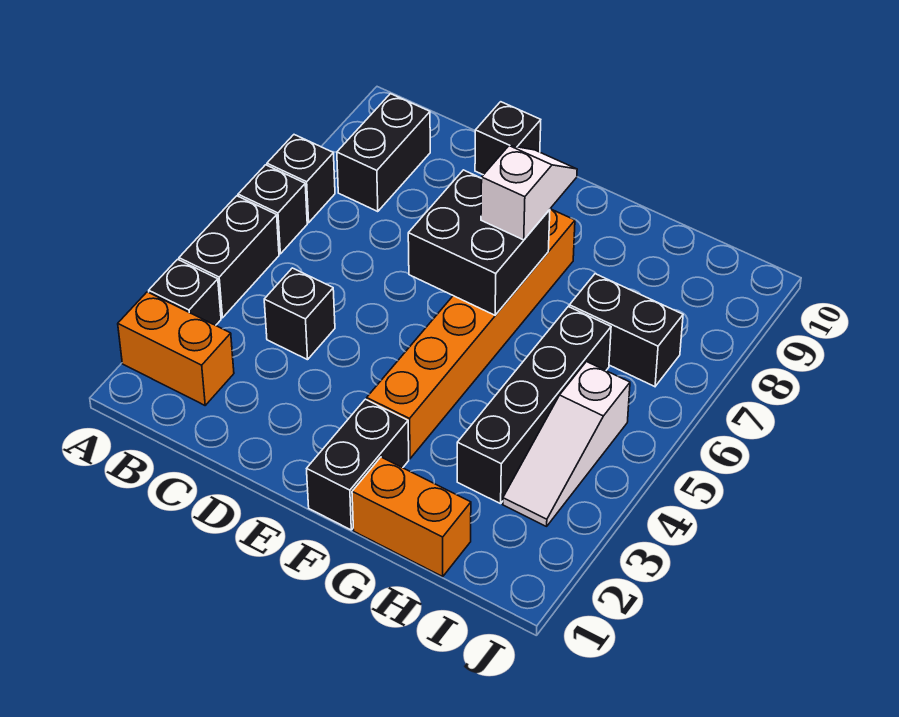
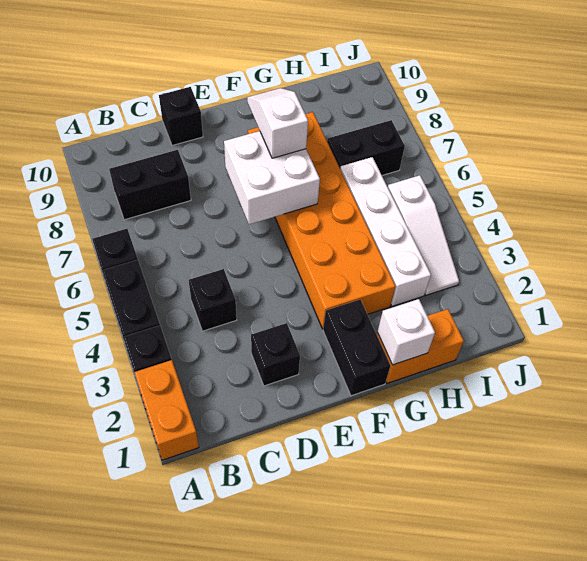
orange 1x2 brick [118,292,234,405] -> orange 1x2 brick turned to [134,360,199,460]
black 1x1 brick [267,135,335,223] -> black 1x1 brick moved to [251,323,300,386]
black 1x2 brick [337,94,430,212] -> black 1x2 brick turned to [109,150,191,220]
black 2x2 brick [408,170,550,315] -> white 2x2 brick [224,131,320,224]
orange 1x6 brick [367,209,575,459] -> orange 2x6 brick [248,112,396,329]
none -> white 1x1 brick [378,299,435,365]
black 1x4 brick [457,307,611,504] -> white 1x4 brick [340,157,431,306]

